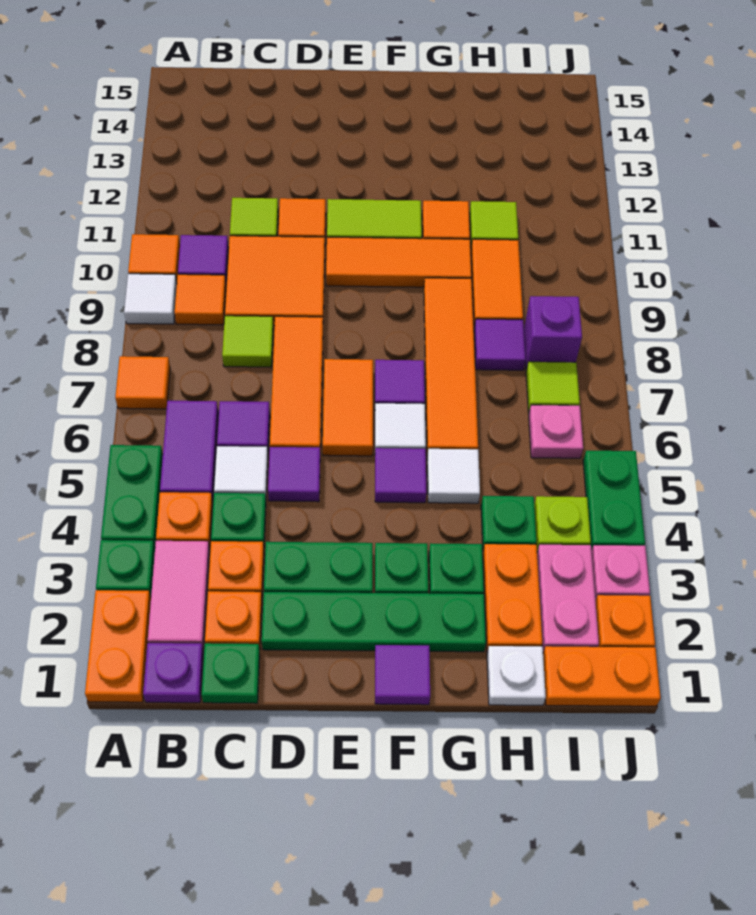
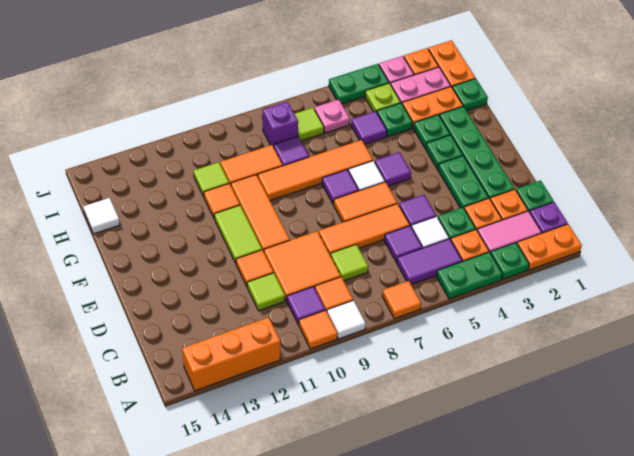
none -> orange 1x3 brick [182,317,280,391]
purple 1x1 tile [375,645,430,705] -> purple 1x1 tile moved to [351,111,387,144]
white 1x1 tile [427,449,480,503] -> white 1x1 tile moved to [83,198,120,234]
white 1x1 plate [487,646,546,705] -> green 1x1 plate [452,79,488,111]

